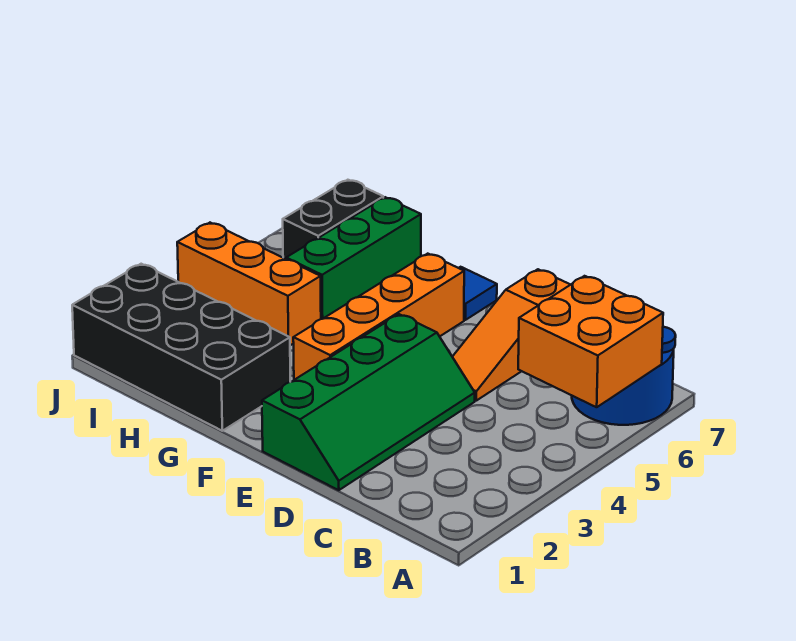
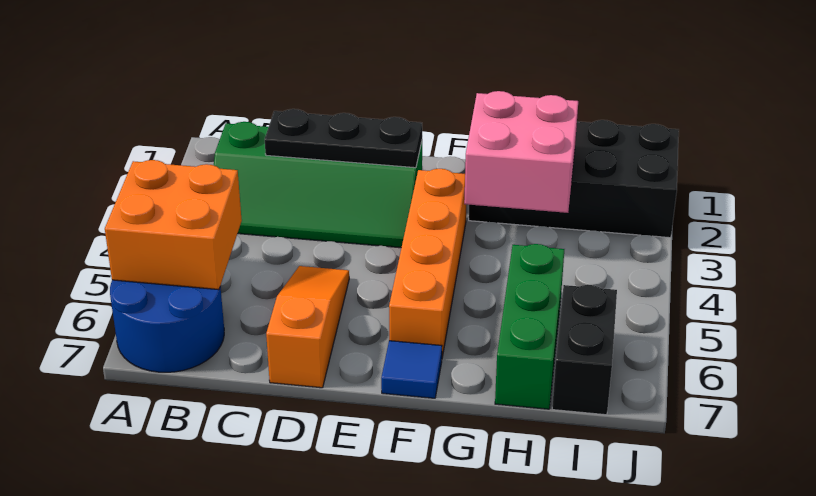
none -> black 1x3 plate [265,109,422,168]
green 2x4 slope [262,314,475,490] -> green 2x4 slope turned to [214,122,422,248]
none -> pink 2x2 brick [464,91,578,213]
orange 1x3 brick [177,223,321,345] -> none

